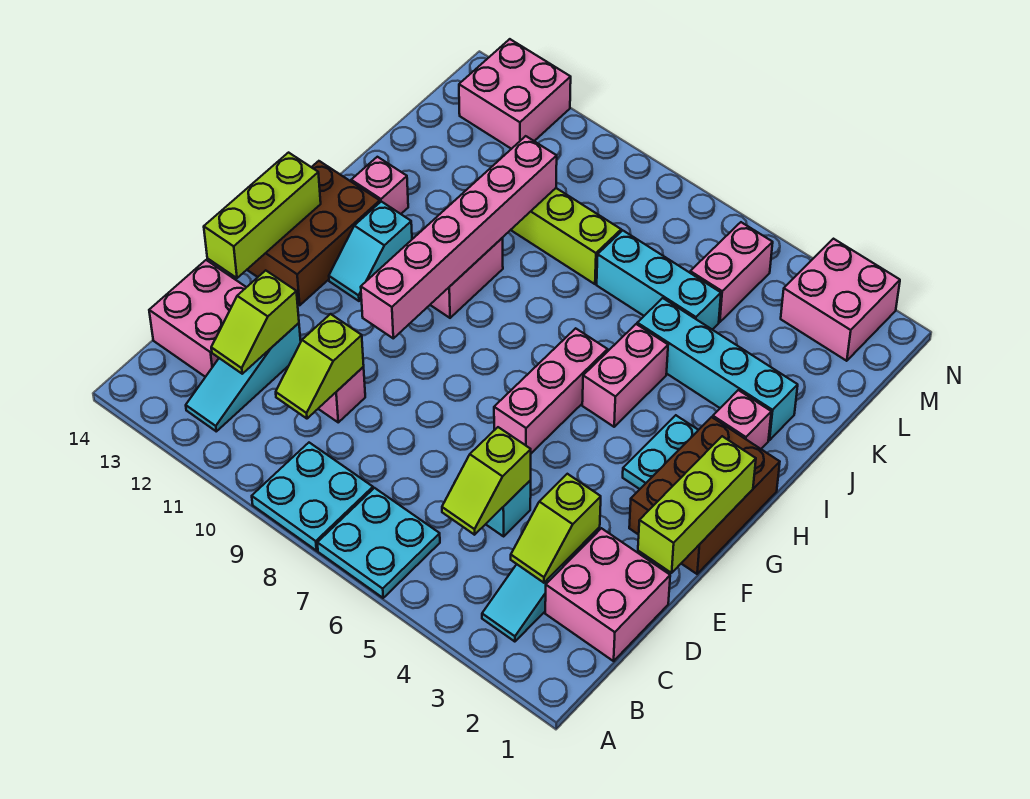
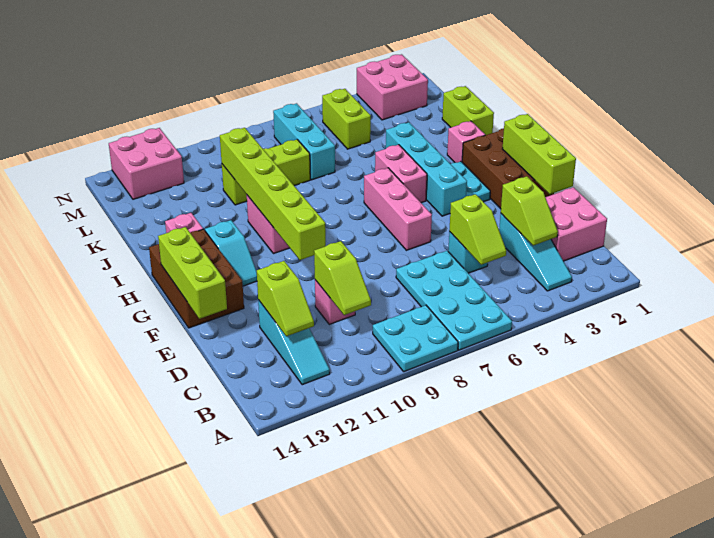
cyan 2x2 plate [317,488,440,598] -> cyan 2x4 plate [396,251,512,350]
pink 2x2 brick [149,260,246,377] -> none
pink 1x6 brick [361,136,557,338] -> lime 1x6 brick [220,128,326,260]
none -> lime 1x2 brick [442,86,494,135]
cyan 1x4 brick [637,298,798,440] -> cyan 1x4 brick turned to [386,122,467,216]
cyan 1x3 brick [597,230,721,330] -> cyan 1x3 brick turned to [273,103,335,180]
pink 1x2 brick [690,222,773,322] -> lime 1x2 brick [322,89,371,149]

